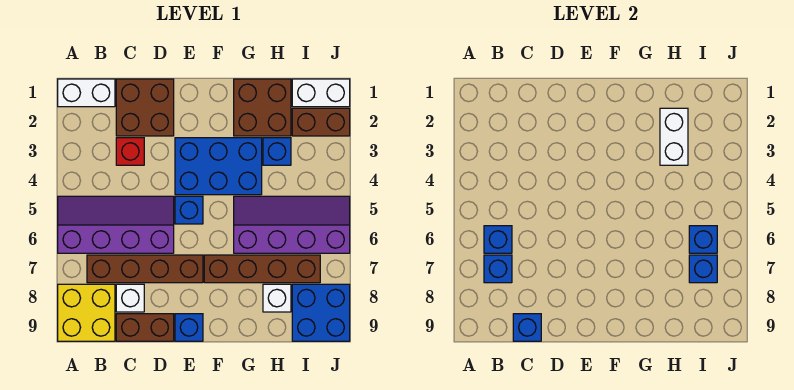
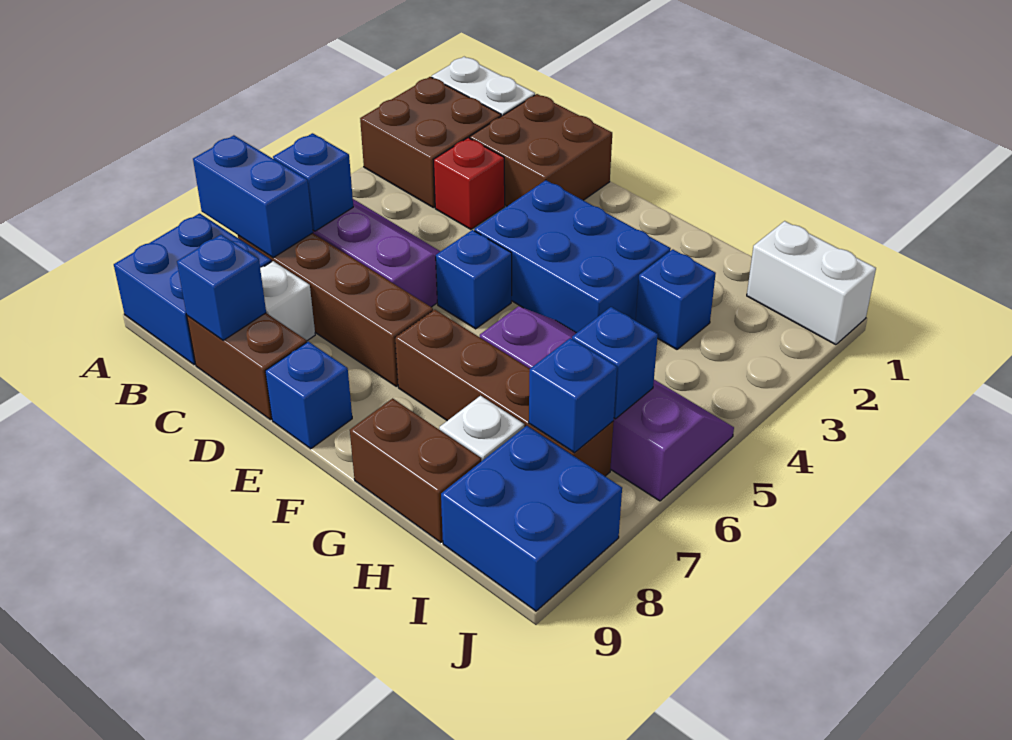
yellow 2x2 brick [58,284,115,341] -> blue 2x2 brick [114,213,271,365]
blue 1x1 brick [484,255,512,283] -> blue 1x2 brick [193,135,313,258]
brown 2x2 brick [234,79,291,136] -> brown 2x2 brick moved to [360,77,501,208]
white 1x2 brick [660,108,688,165] -> none
brown 1x2 brick [292,108,350,136] -> brown 1x2 brick moved to [350,398,481,542]

